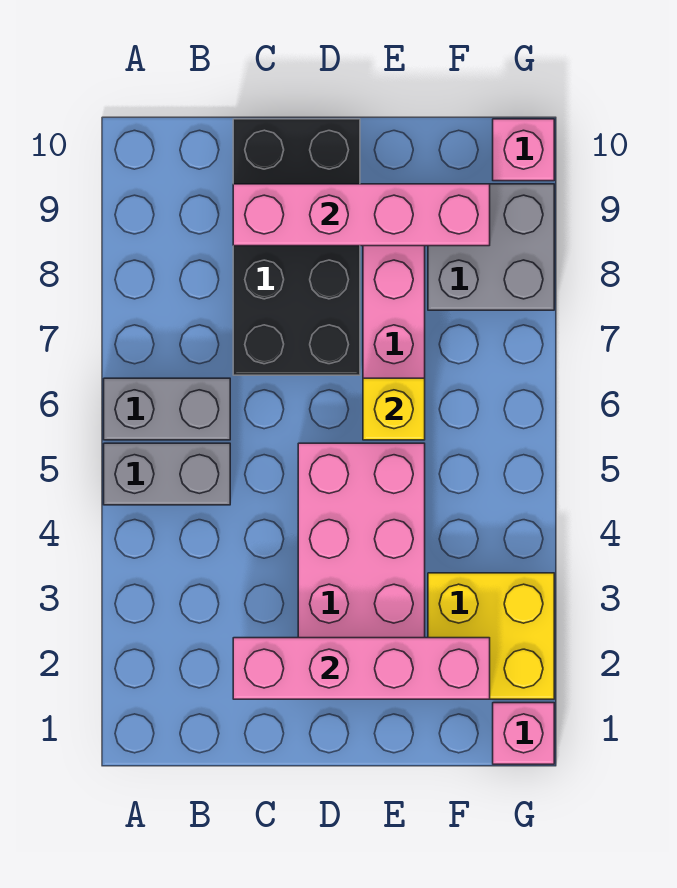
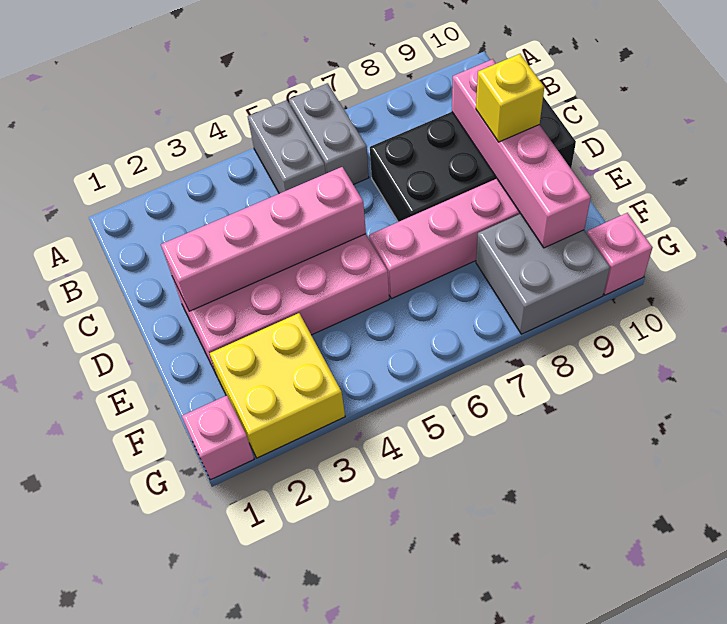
pink 1x4 brick [233,638,490,699] -> pink 1x4 brick turned to [161,167,366,311]
yellow 1x1 brick [363,378,425,440] -> yellow 1x1 brick moved to [476,54,544,142]

